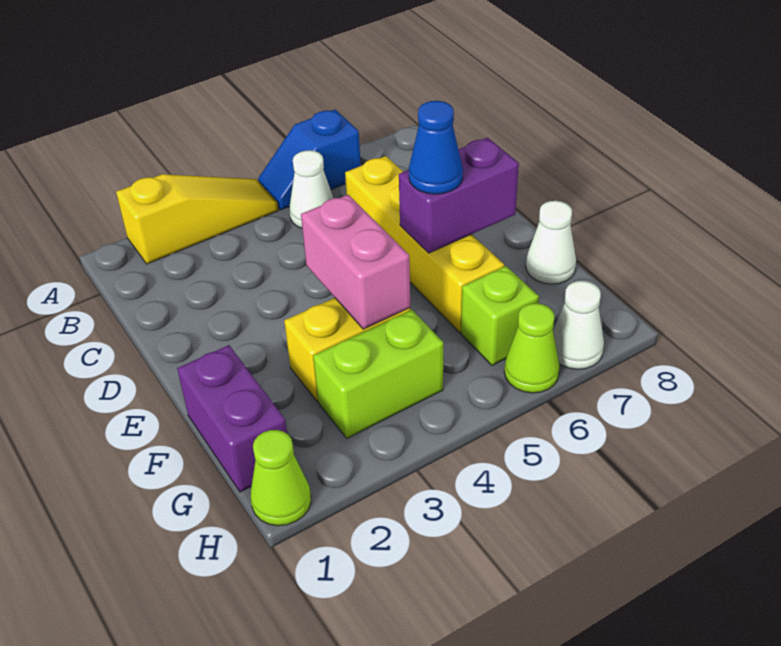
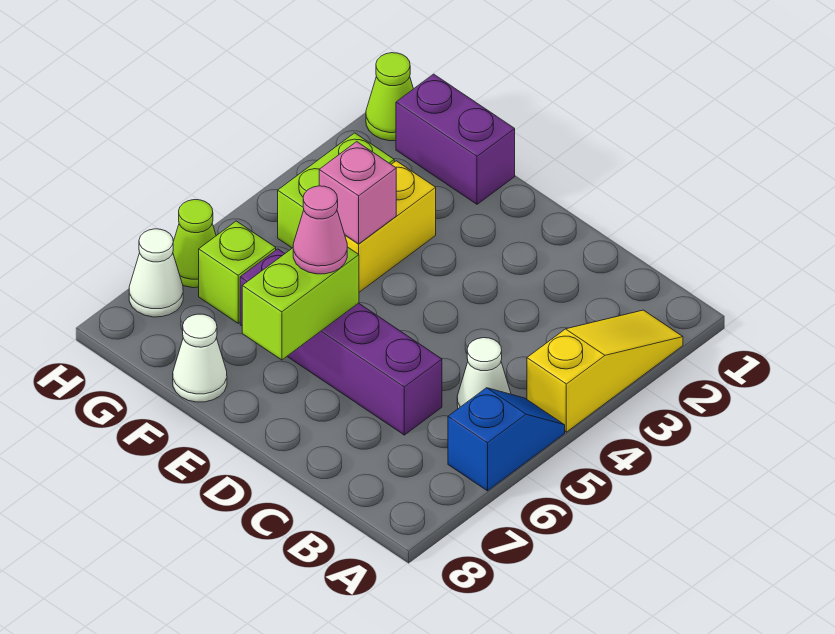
yellow 1x3 slope [116,174,279,264] -> yellow 1x3 slope turned to [527,310,683,432]
yellow 1x4 brick [345,156,504,333] -> purple 1x4 brick [240,249,442,435]
pink 1x2 brick [301,195,410,329] -> pink 1x1 brick [319,142,396,244]
purple 1x2 brick [399,138,519,253] -> lime 1x2 brick [242,247,359,360]
blue 1x1 cone [409,101,463,194] -> pink 1x1 cone [293,186,347,274]

